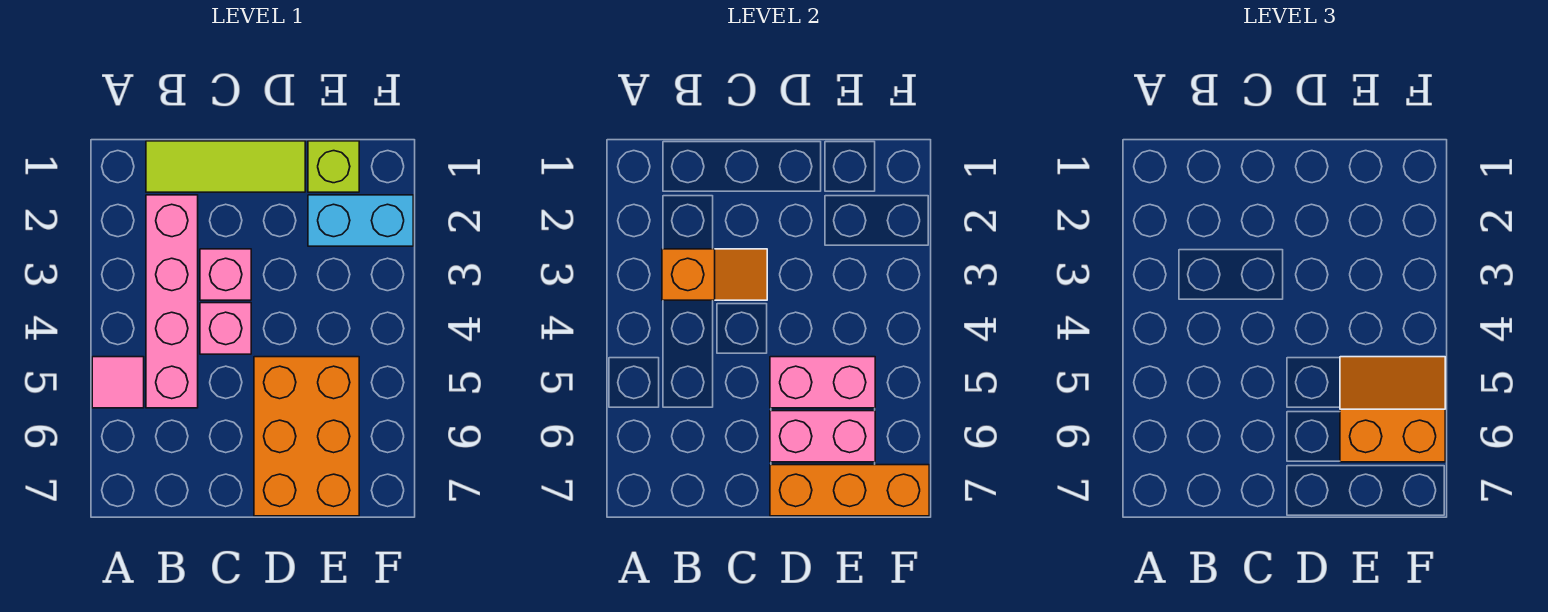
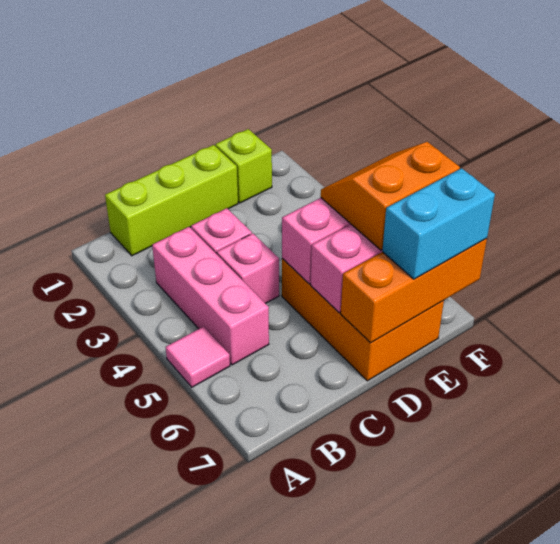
lime 1x3 tile [146,141,305,192] -> lime 1x3 brick [105,145,238,256]
pink 1x4 brick [146,195,198,408] -> pink 1x3 brick [152,227,269,365]
orange 1x2 slope [662,249,767,300] -> none
cyan 1x2 brick [308,195,413,246] -> cyan 1x2 brick moved to [382,168,495,279]

